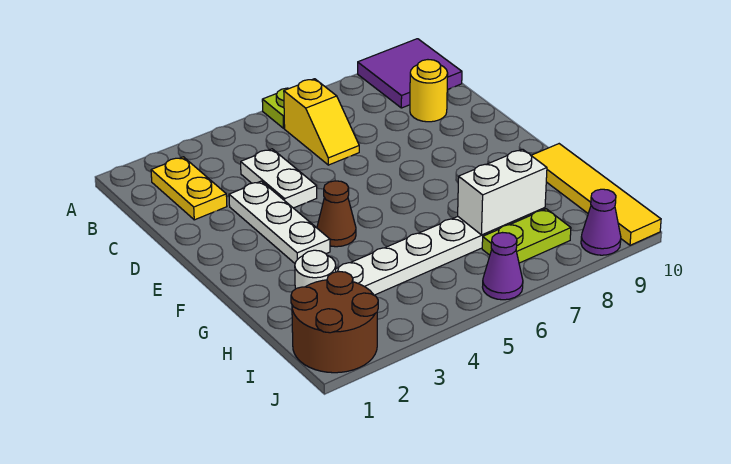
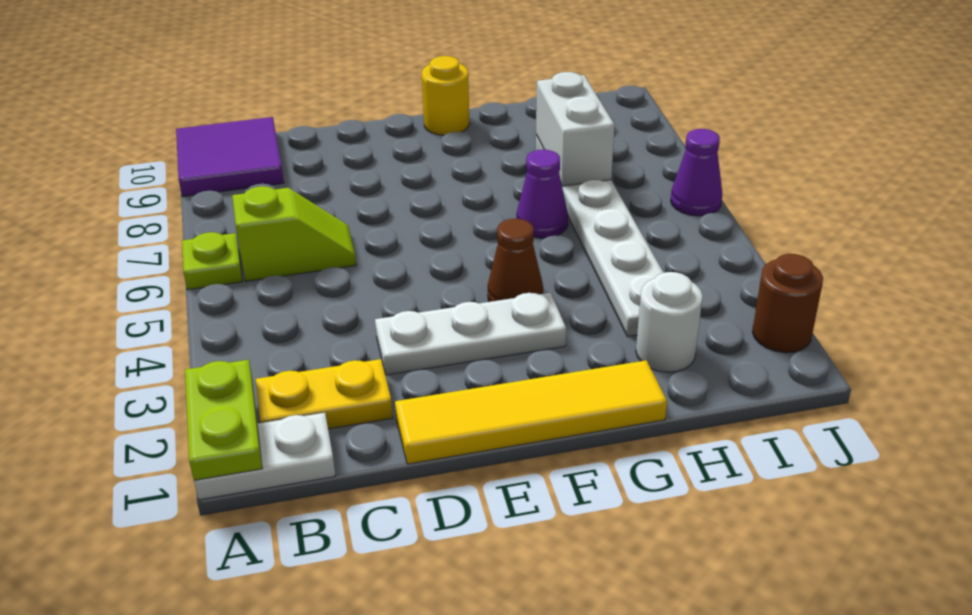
yellow 1x2 slope [284,79,359,165] -> lime 1x2 slope [232,186,356,281]
white 1x2 plate [241,149,317,208] -> white 1x2 plate moved to [194,413,335,500]
yellow 1x1 round brick [410,60,448,122] -> yellow 1x1 round brick moved to [422,56,470,135]
yellow 1x4 tile [531,144,661,245] -> yellow 1x4 tile moved to [395,360,667,464]
brown 2x2 round brick [291,272,378,373] -> brown 1x1 round brick [752,254,823,353]
lime 1x2 plate [482,209,571,263] -> lime 1x2 plate moved to [185,360,262,480]
purple 1x1 cone [581,189,621,255] -> purple 1x1 cone moved to [516,150,568,238]

